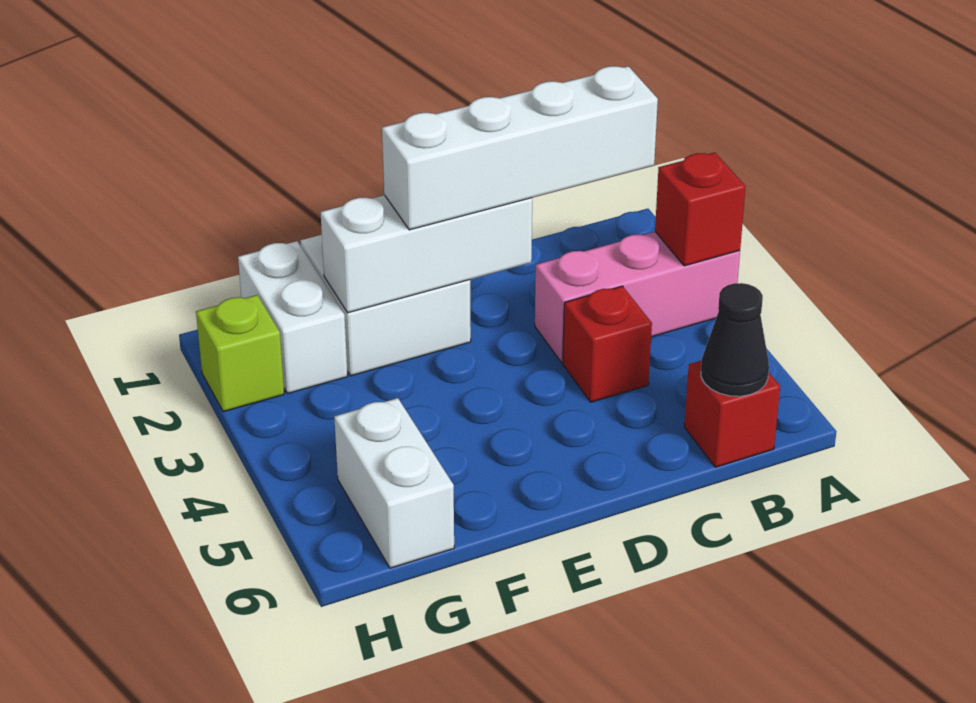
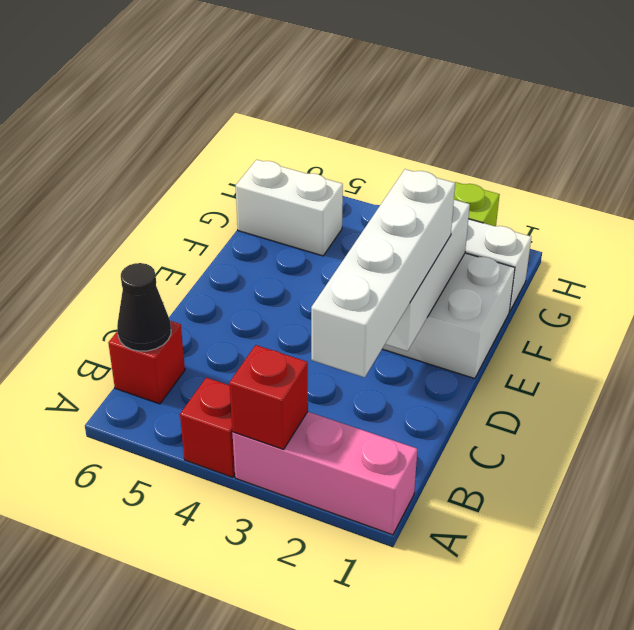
pink 1x3 brick [535,232,740,363] -> pink 1x3 brick turned to [232,412,417,535]
red 1x1 brick [563,286,652,402] -> red 1x1 brick moved to [180,378,235,477]

